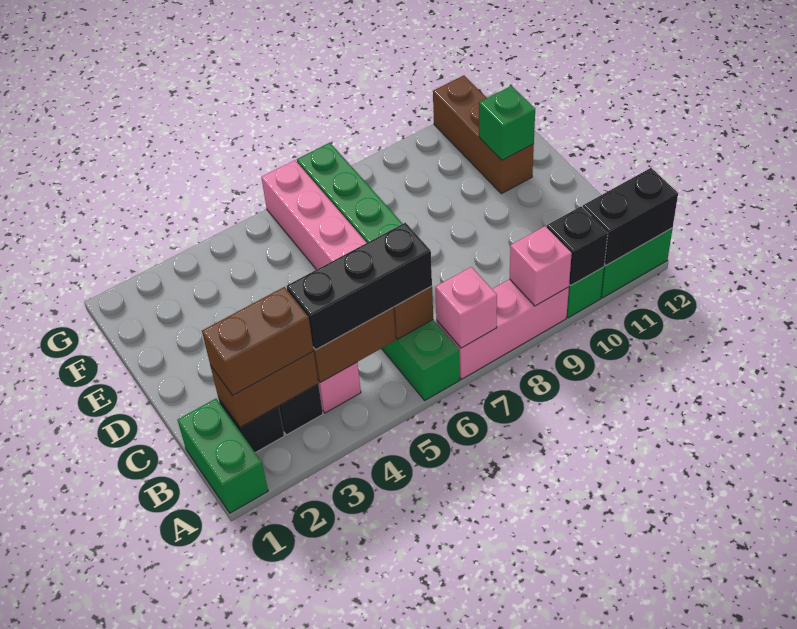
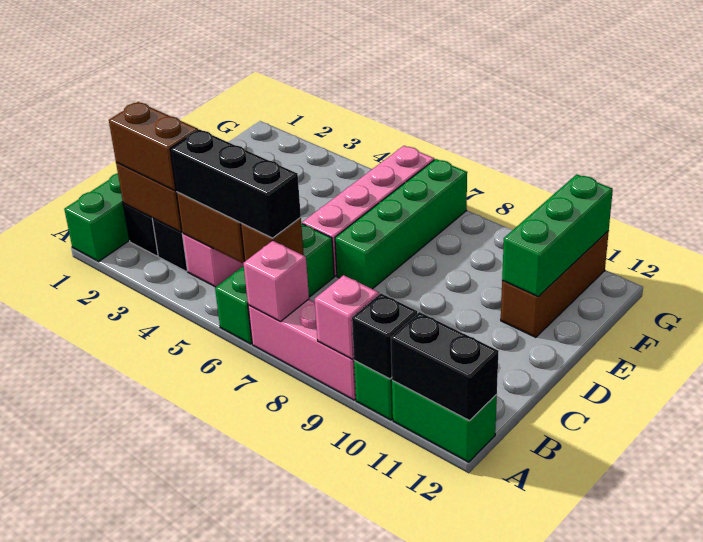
green 1x1 brick [479,86,535,160] -> green 1x3 brick [502,174,613,297]

